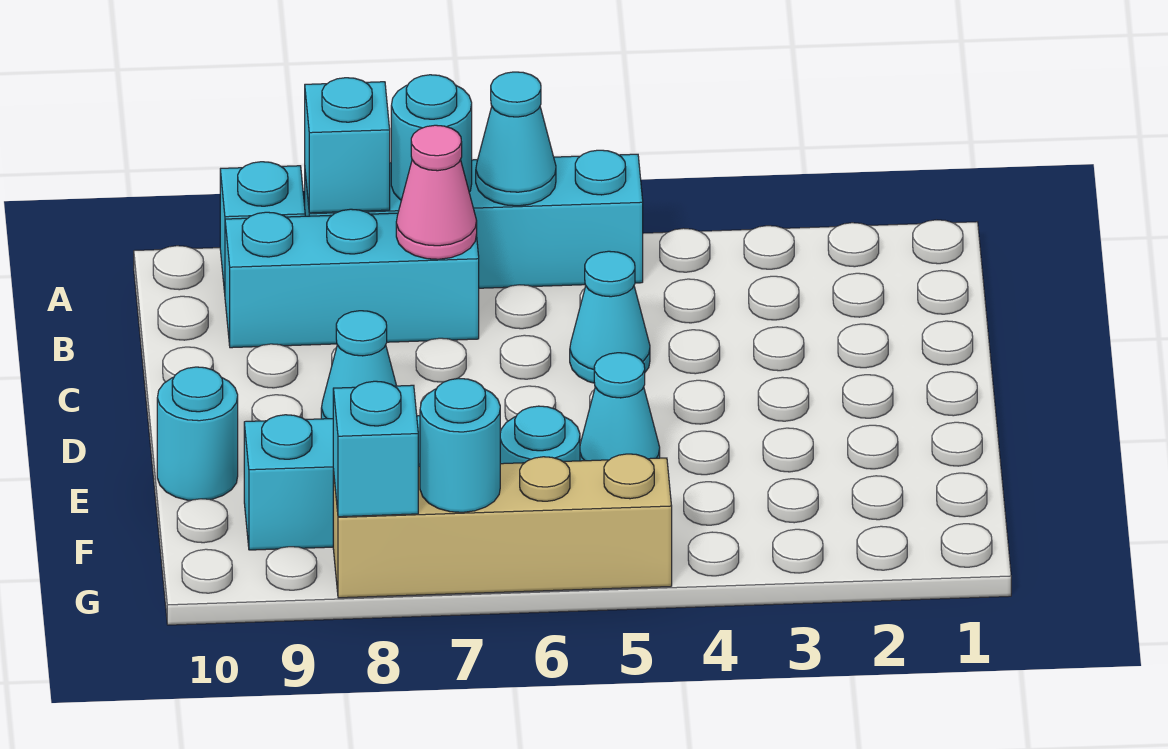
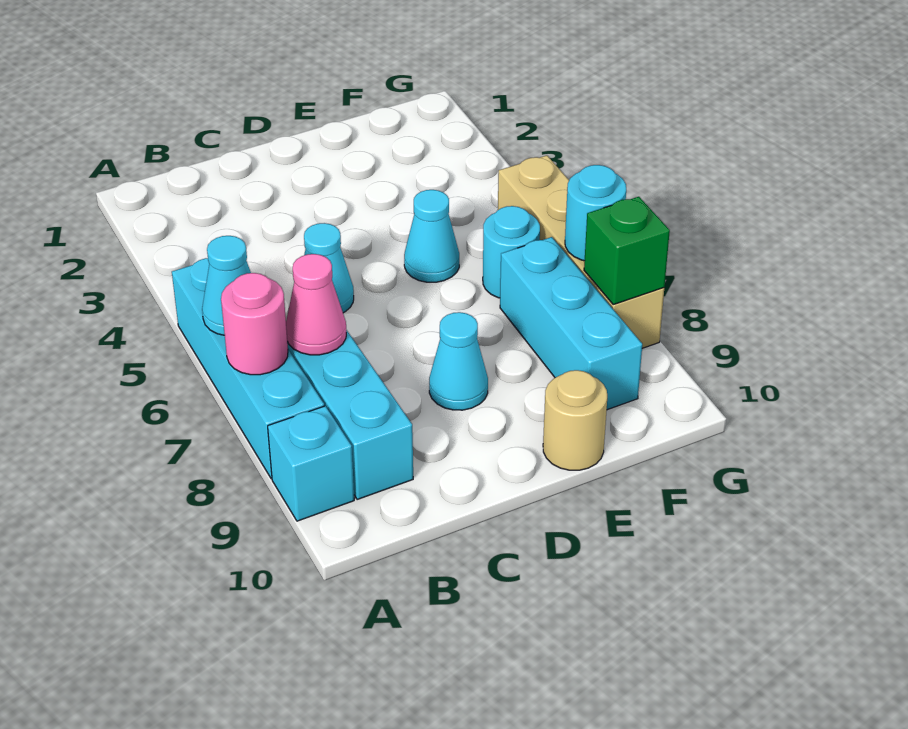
cyan 1x1 round brick [391,75,472,200] -> pink 1x1 round brick [221,273,288,375]
cyan 1x1 brick [305,78,390,213] -> none
cyan 1x1 round brick [157,367,238,500] -> tan 1x1 round brick [543,370,607,470]
cyan 1x1 brick [333,381,418,517] -> green 1x1 brick [584,197,670,305]

